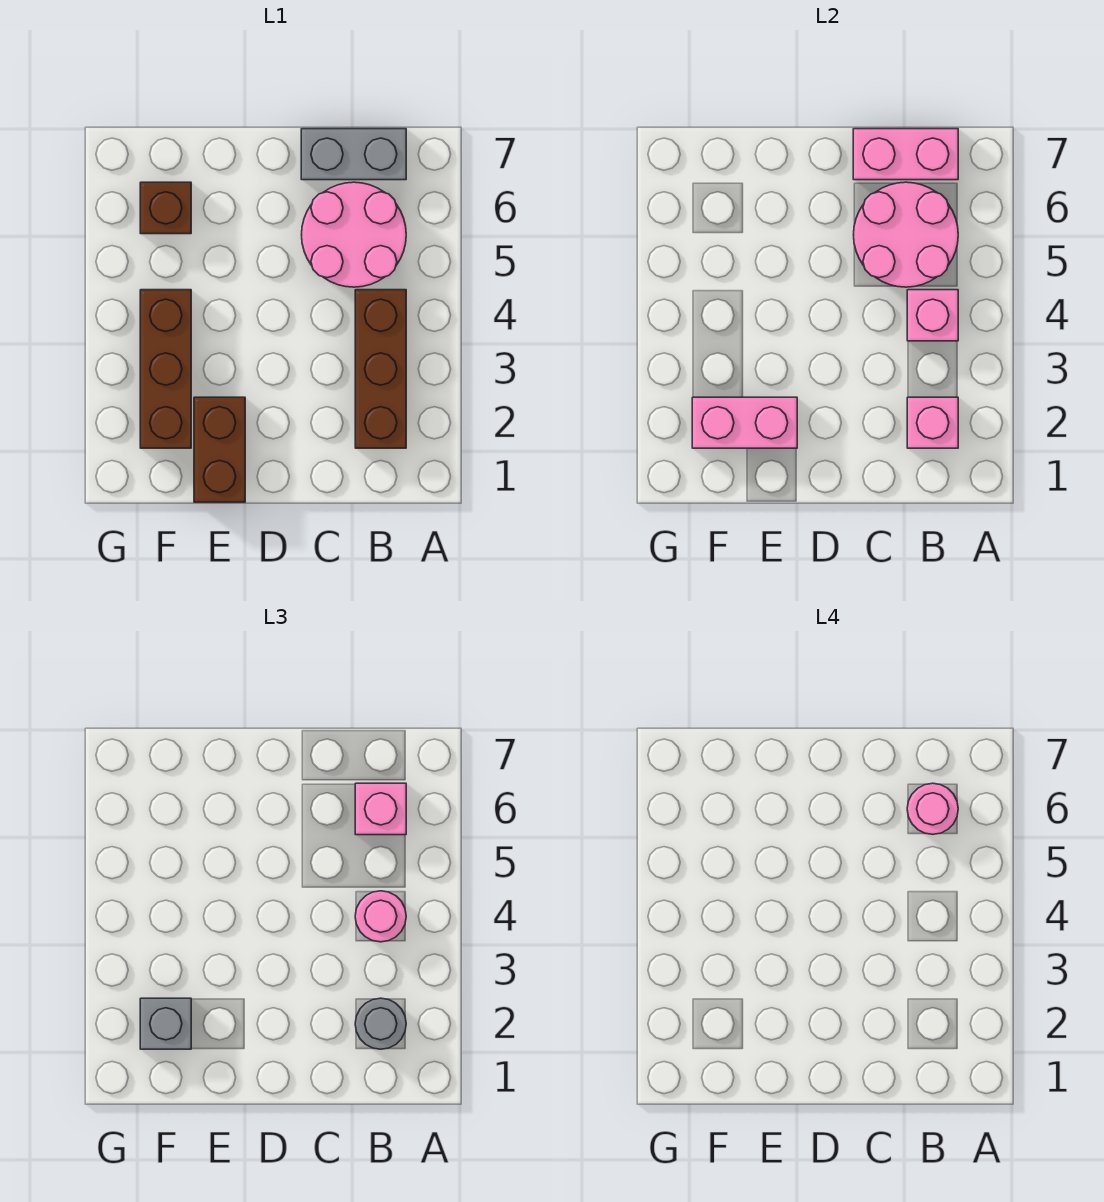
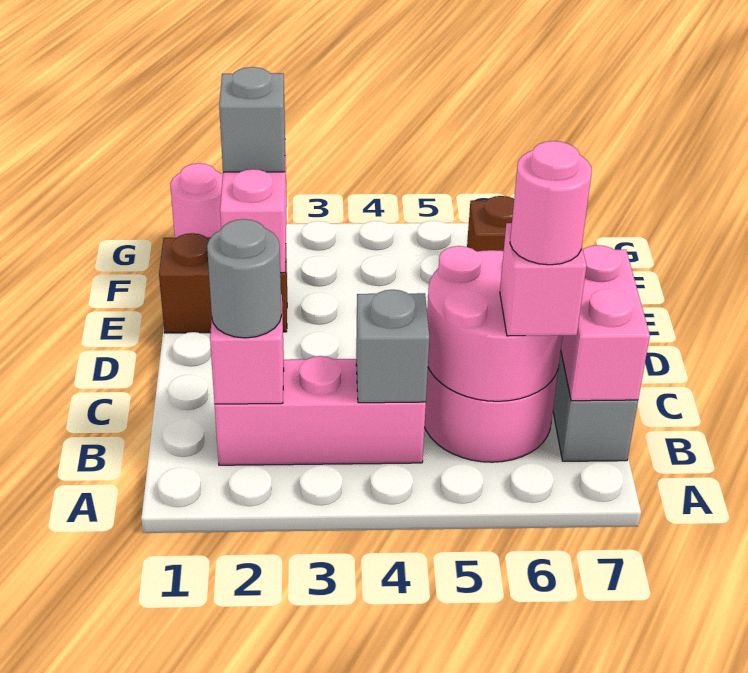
brown 1x3 brick [355,290,406,448] -> pink 1x3 brick [215,356,426,465]
pink 1x1 brick [907,290,958,341] -> grey 1x1 brick [356,290,429,403]
pink 1x1 round brick [355,891,406,942] -> pink 1x1 round brick moved to [170,163,223,238]
brown 1x3 brick [140,290,191,448] -> none

